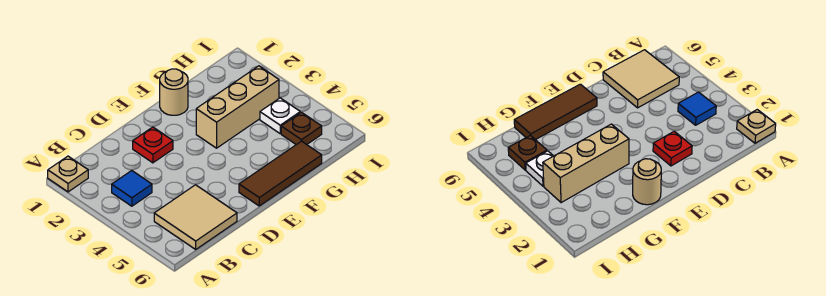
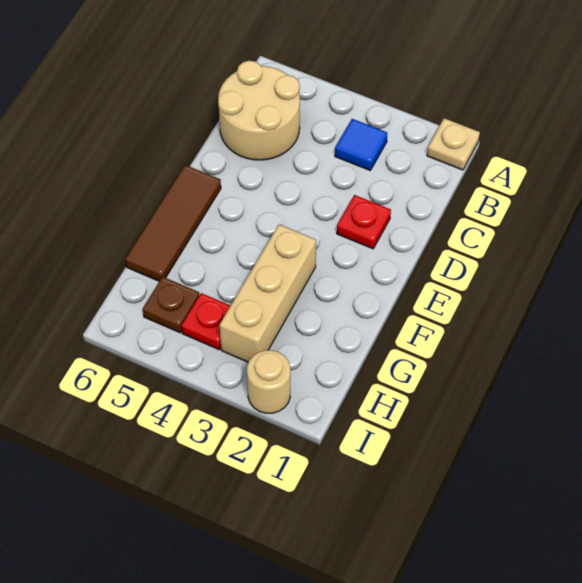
tan 2x2 tile [154,185,237,249] -> tan 2x2 round brick [218,61,300,160]
tan 1x1 round brick [160,69,188,115] -> tan 1x1 round brick moved to [247,350,290,413]
white 1x1 plate [260,98,300,133] -> red 1x1 plate [182,293,230,350]

